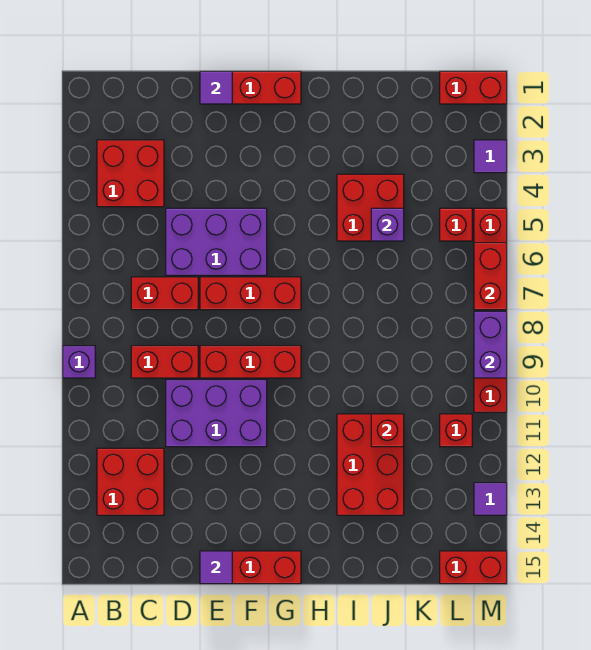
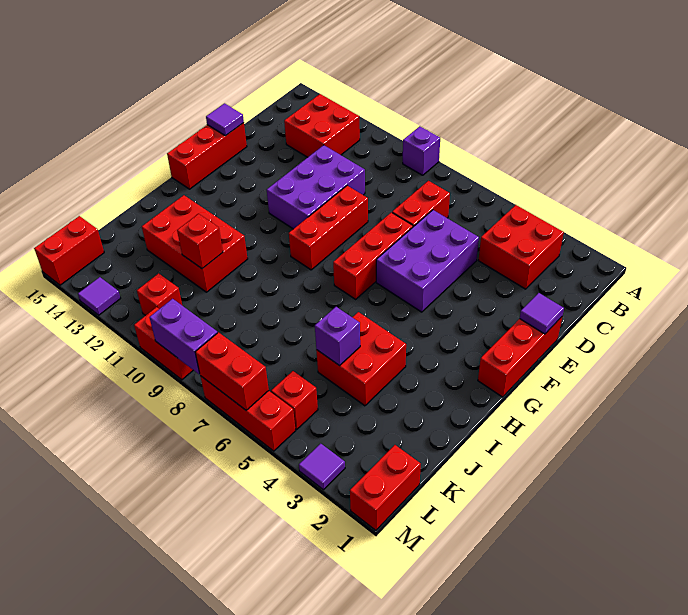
red 1x2 brick [131,346,198,378] -> none

